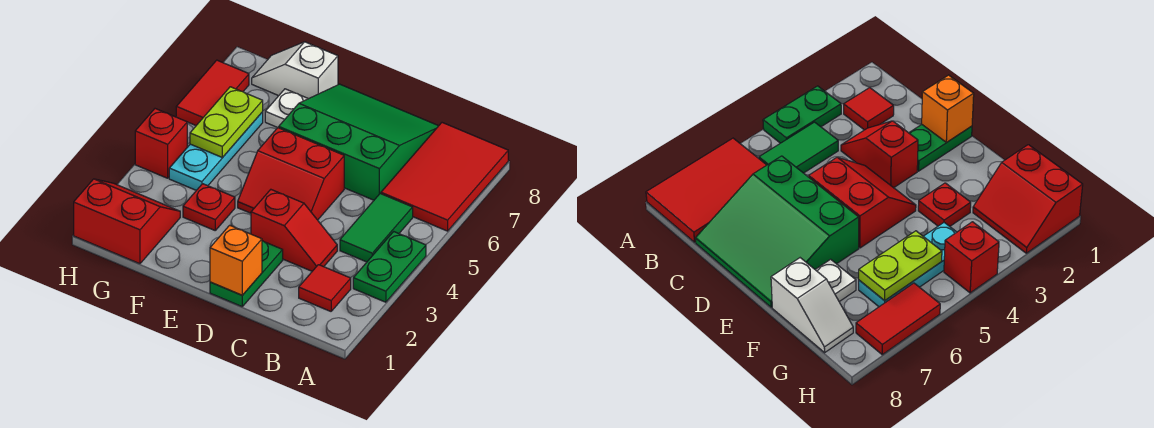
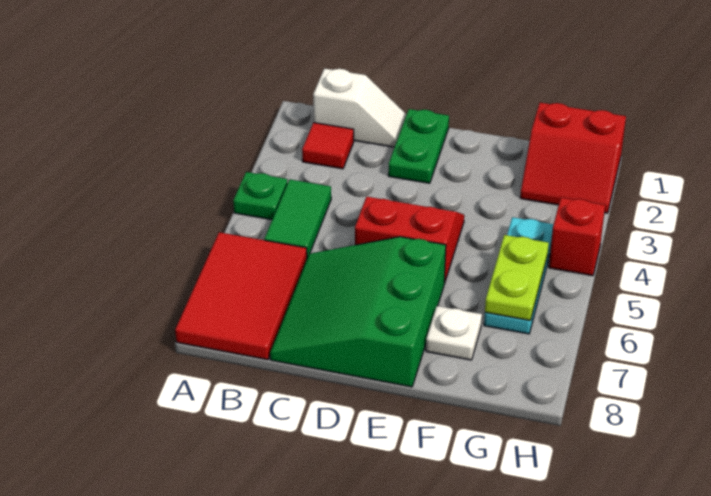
green 1x2 plate [353,232,426,302] -> green 1x1 plate [233,172,287,220]
red 1x2 slope [251,190,337,271] -> none
green 3x3 slope [279,84,438,200] -> green 3x3 slope turned to [270,237,446,387]
orange 1x1 brick [210,225,262,295] -> none
red 1x1 plate [183,184,235,230] -> none
white 1x2 slope [252,42,338,99] -> white 1x2 slope moved to [313,69,406,147]
red 1x2 tile [176,60,249,125] -> none

